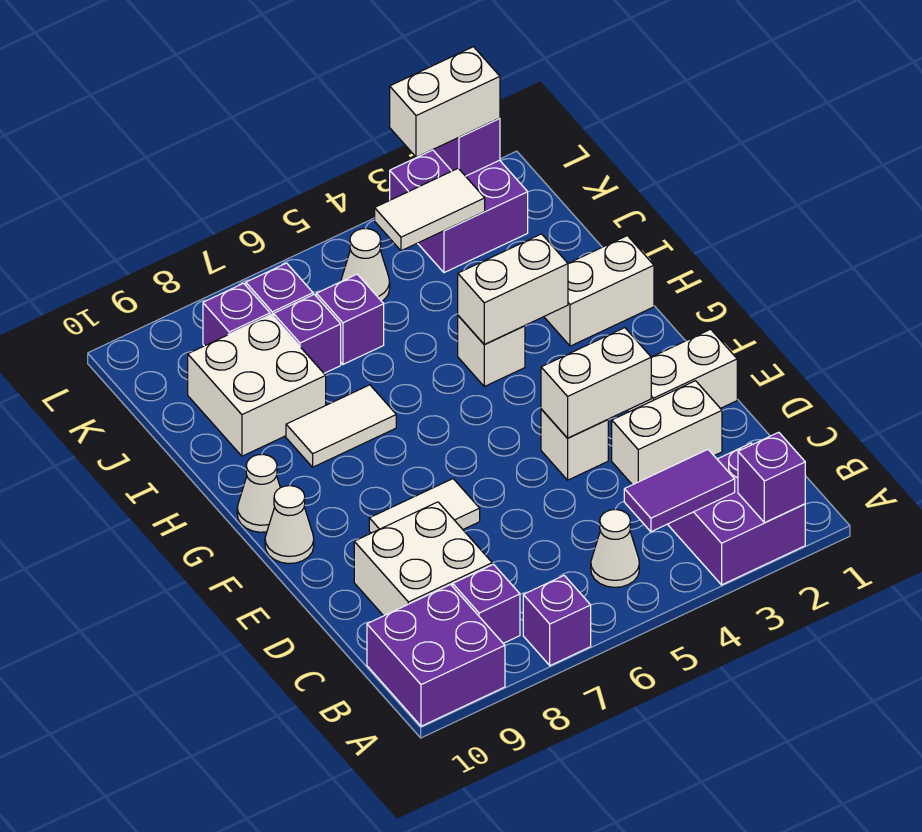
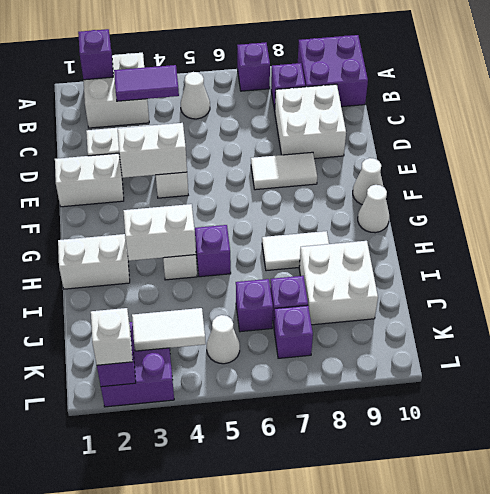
purple 2x2 brick [668,443,805,585] -> white 2x2 brick [83,53,149,128]
purple 1x1 brick [203,283,270,346] -> purple 1x1 brick moved to [195,225,231,277]
white 1x2 brick [390,47,500,157] -> white 1x1 brick [91,308,133,365]

